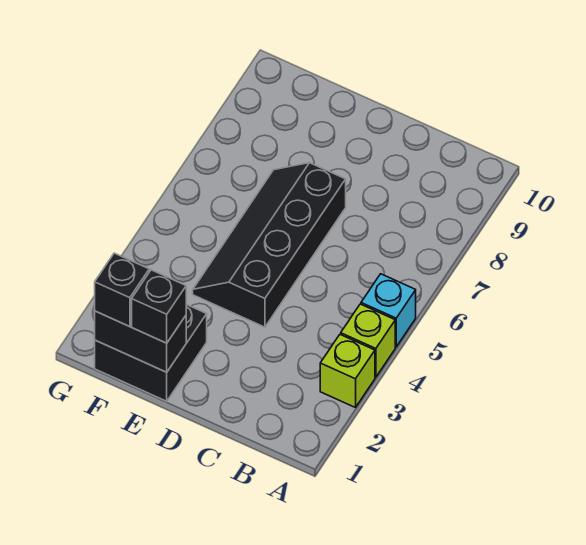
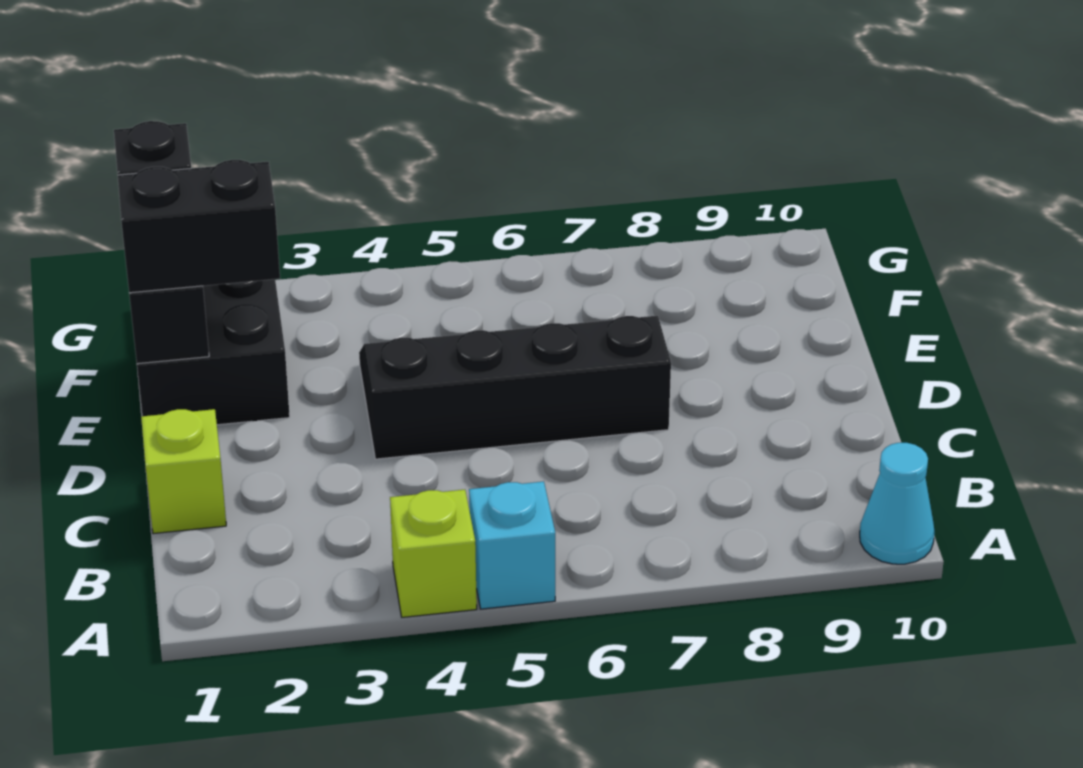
lime 1x1 brick [320,334,375,408] -> lime 1x1 brick moved to [141,409,226,534]
none -> cyan 1x1 cone [860,443,935,564]
black 1x1 brick [132,270,186,343] -> black 1x2 brick [118,160,280,293]

